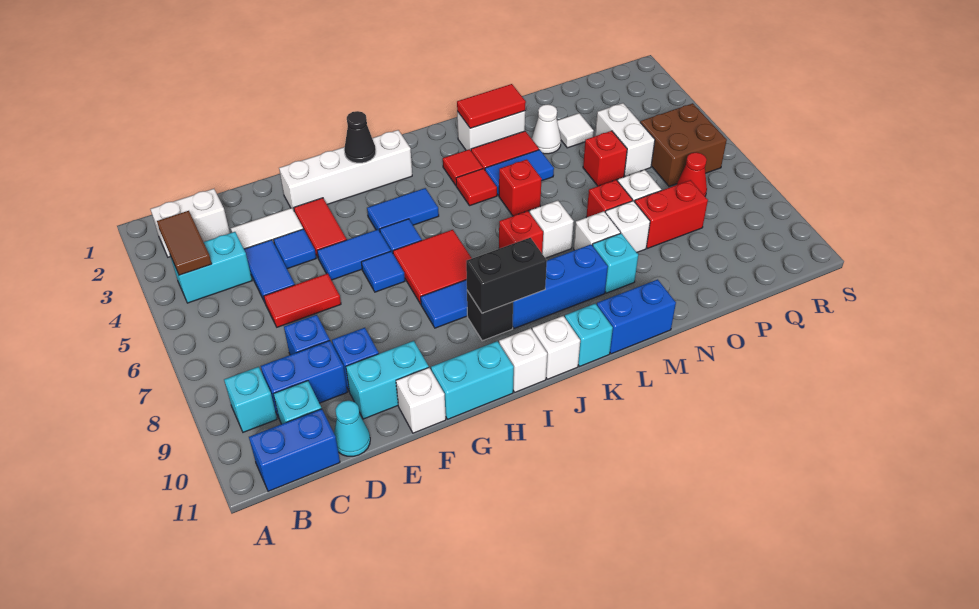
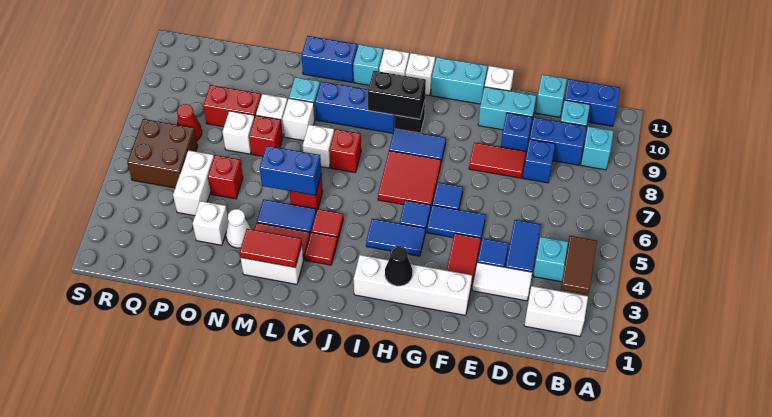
red 1x2 tile [264,273,341,327] -> red 1x2 tile moved to [469,142,526,178]
cyan 1x1 cone [334,401,370,456] -> cyan 1x1 brick [535,75,567,117]
none -> blue 1x2 brick [260,146,322,195]
white 1x1 tile [557,113,594,148] -> white 1x1 brick [193,201,228,245]

